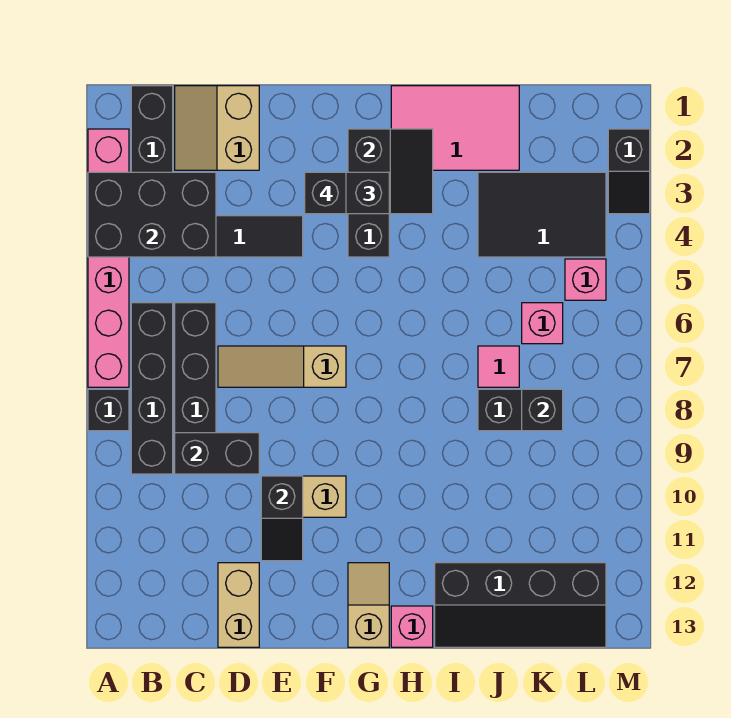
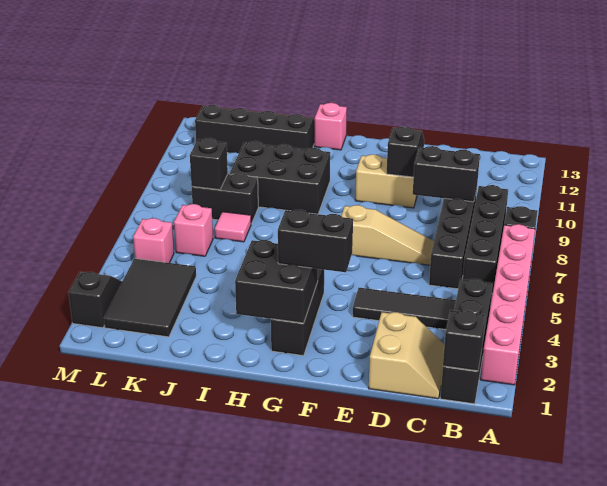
black 2x3 brick [88,172,216,257] -> black 2x3 brick moved to [230,141,330,214]
tan 1x2 brick [218,563,259,647] -> none
black 1x1 brick [305,172,346,214] -> black 1x1 brick moved to [443,310,485,371]
black 2x2 slope [348,129,433,214] -> black 2x2 brick [235,240,318,323]
tan 1x2 slope [348,563,389,647] -> none
pink 2x3 tile [391,86,519,170] -> none
black 2x3 tile [478,172,606,257] -> black 2x3 tile turned to [104,258,196,337]

